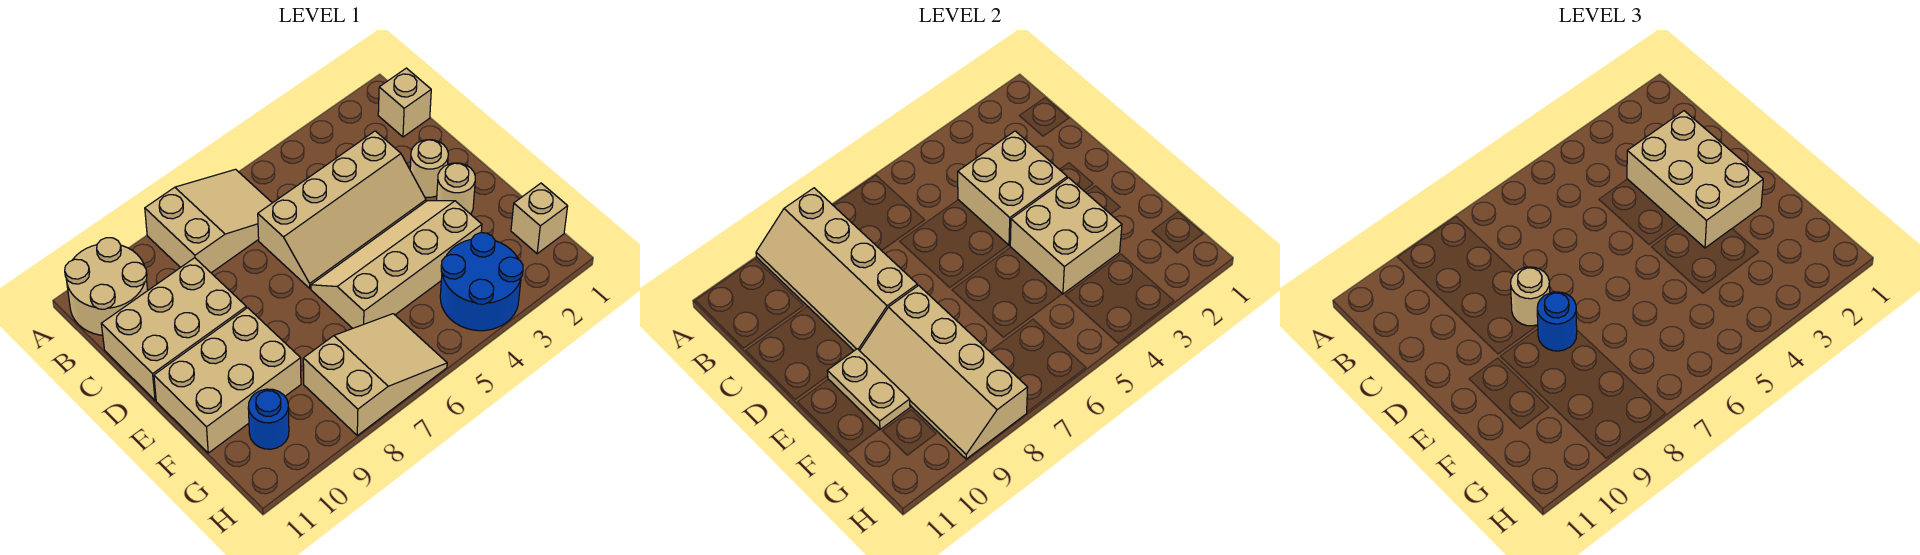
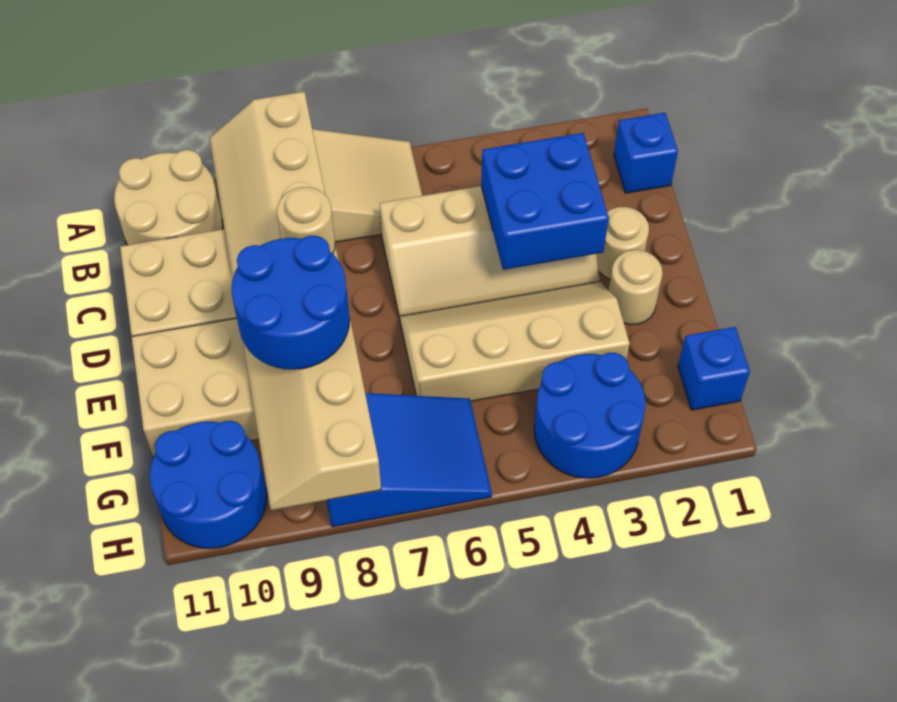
tan 1x1 brick [378,68,431,137] -> blue 1x1 brick [614,113,678,193]
tan 2x3 brick [1627,111,1763,248] -> none
tan 2x2 brick [958,131,1067,245] -> blue 2x2 brick [481,133,609,270]
tan 2x2 brick [1010,178,1122,294] -> none
blue 1x1 round brick [1537,292,1577,351] -> blue 2x2 round brick [232,236,350,370]
tan 1x2 plate [827,349,910,429] -> none
tan 1x1 brick [511,183,568,254] -> blue 1x1 brick [678,327,750,410]
tan 2x3 slope [303,314,447,435] -> blue 2x3 slope [327,393,492,527]
blue 1x1 round brick [248,389,289,449] -> blue 2x2 round brick [150,421,267,548]

